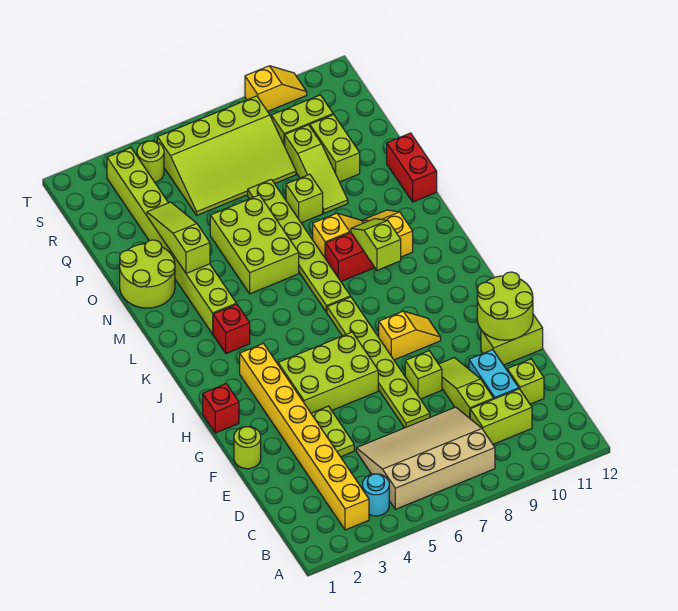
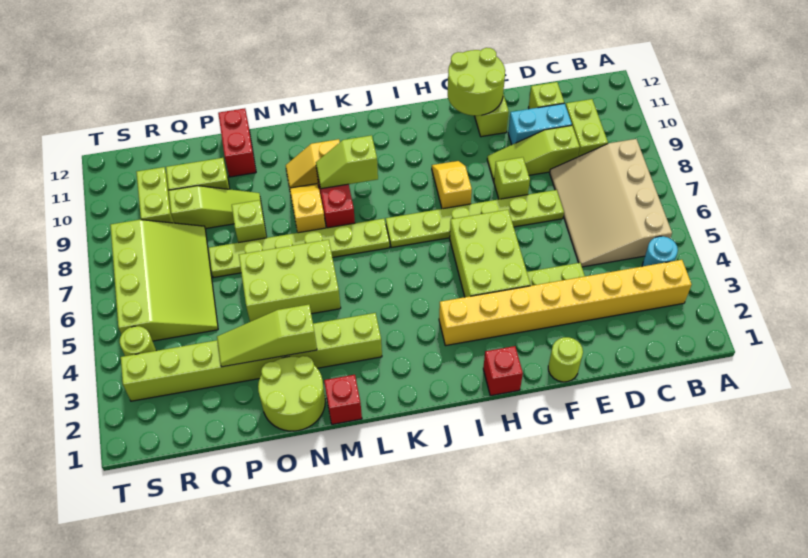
red 1x1 brick [213,304,250,354] -> red 1x1 brick moved to [324,375,362,424]
red 1x2 brick [387,133,437,202] -> red 1x2 brick turned to [218,108,256,177]
yellow 1x2 slope [245,66,307,111] -> none

